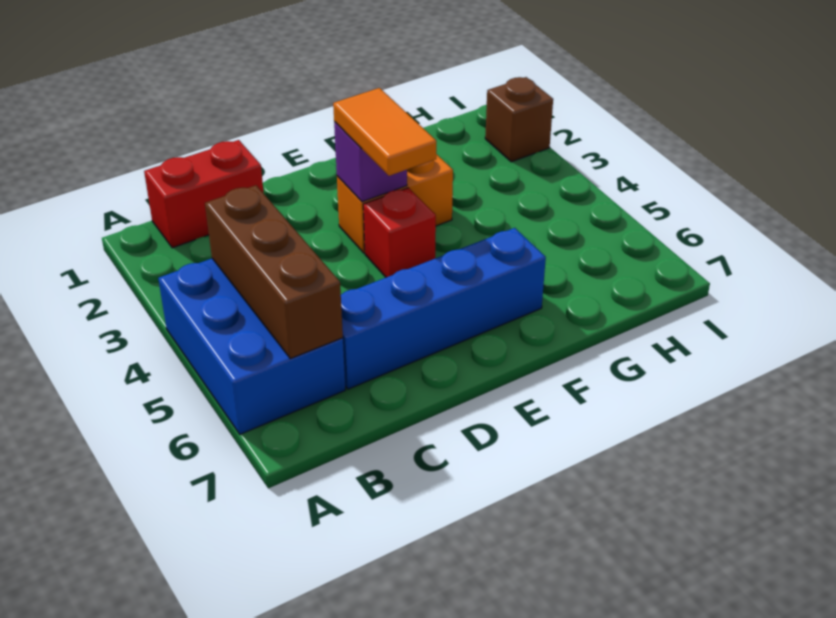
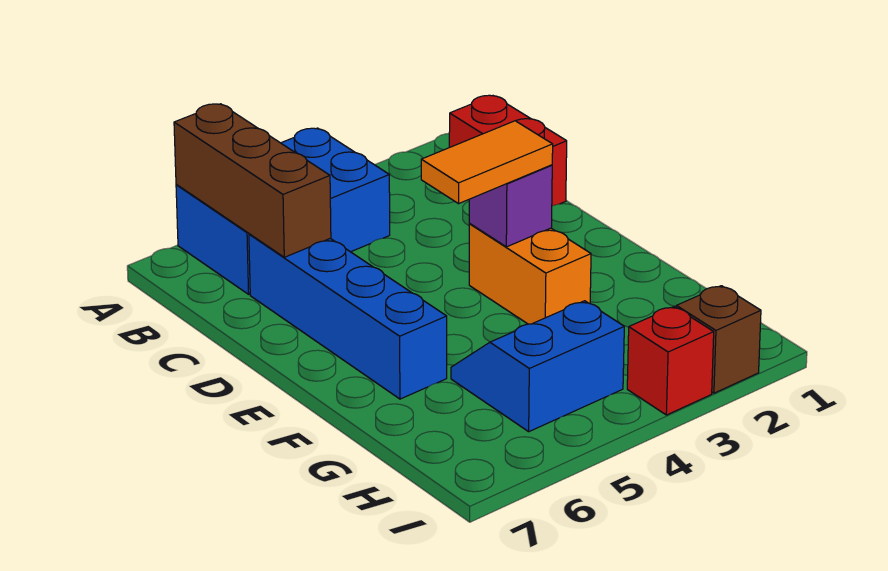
brown 1x3 brick [205,185,343,359] -> brown 1x3 brick turned to [174,104,331,257]
red 1x1 brick [363,188,436,277] -> red 1x1 brick moved to [627,307,714,415]
none -> blue 2x2 slope [451,301,624,432]

